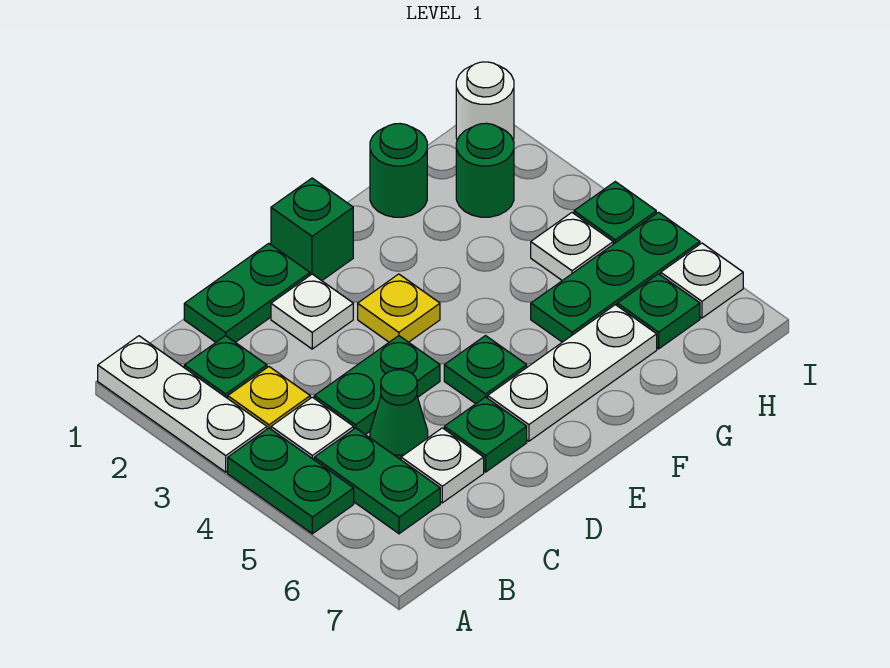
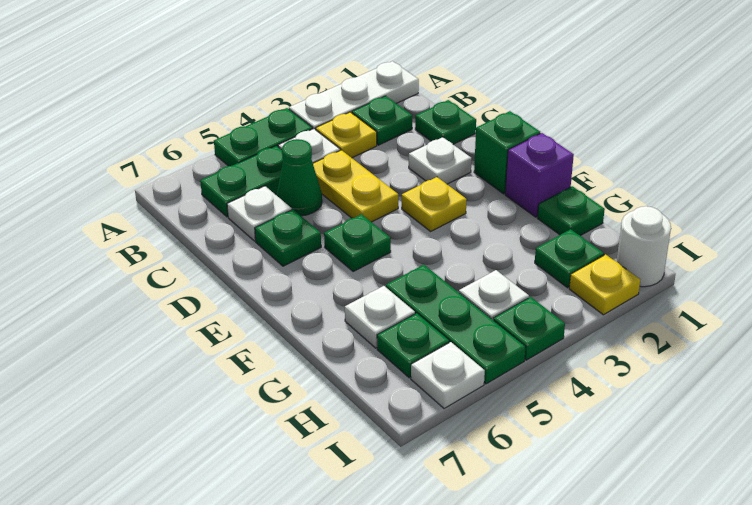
green 1x2 plate [184,243,310,342] -> green 1x1 plate [415,100,476,145]
green 1x2 plate [314,336,440,435] -> yellow 1x2 plate [313,150,398,222]
white 1x3 plate [488,305,657,441] -> white 1x1 plate [345,286,415,348]
none -> purple 1x1 brick [505,133,574,217]
green 1x1 round brick [370,124,427,217] -> green 1x1 plate [538,186,605,236]
green 1x1 round brick [456,123,514,217] -> green 1x1 plate [535,229,604,288]
none -> yellow 1x1 plate [569,255,640,315]

